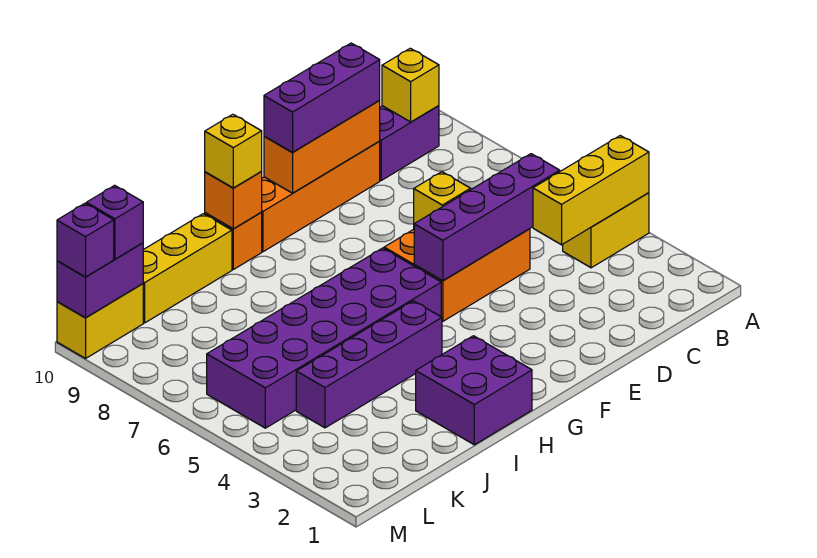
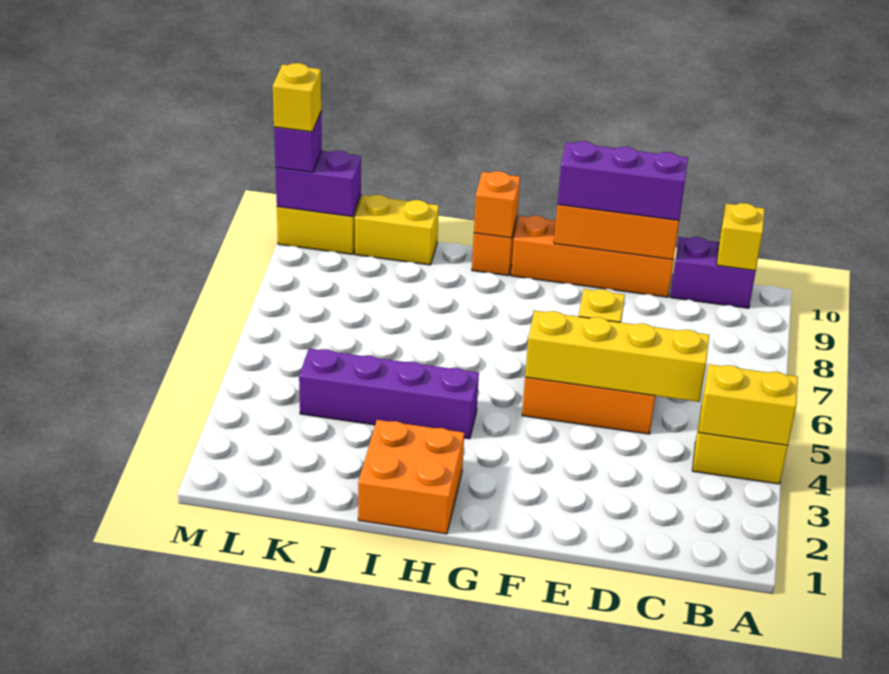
yellow 1x3 brick [533,136,649,245] -> yellow 1x2 brick [699,364,798,445]
purple 1x4 brick [414,154,560,281] -> yellow 1x4 brick [525,311,709,402]
purple 2x6 brick [207,248,441,428] -> none
purple 2x2 brick [416,336,532,445] -> orange 2x2 brick [358,420,464,534]
yellow 1x1 brick [205,114,262,188] -> yellow 1x1 brick moved to [273,63,321,132]
yellow 1x3 brick [143,214,232,323] -> yellow 1x2 brick [355,195,439,265]
purple 1x1 brick [86,185,143,259] -> none

